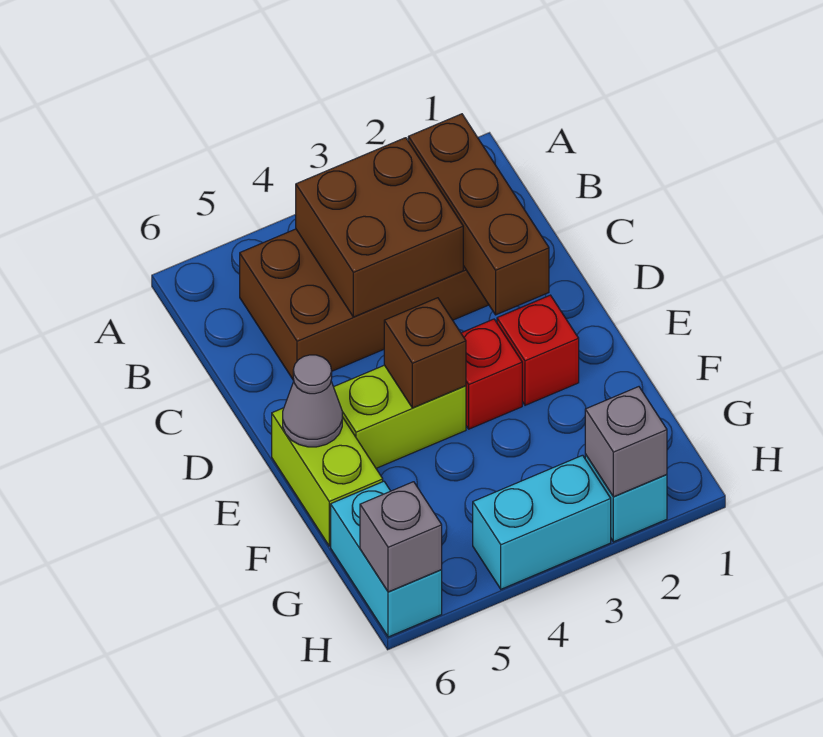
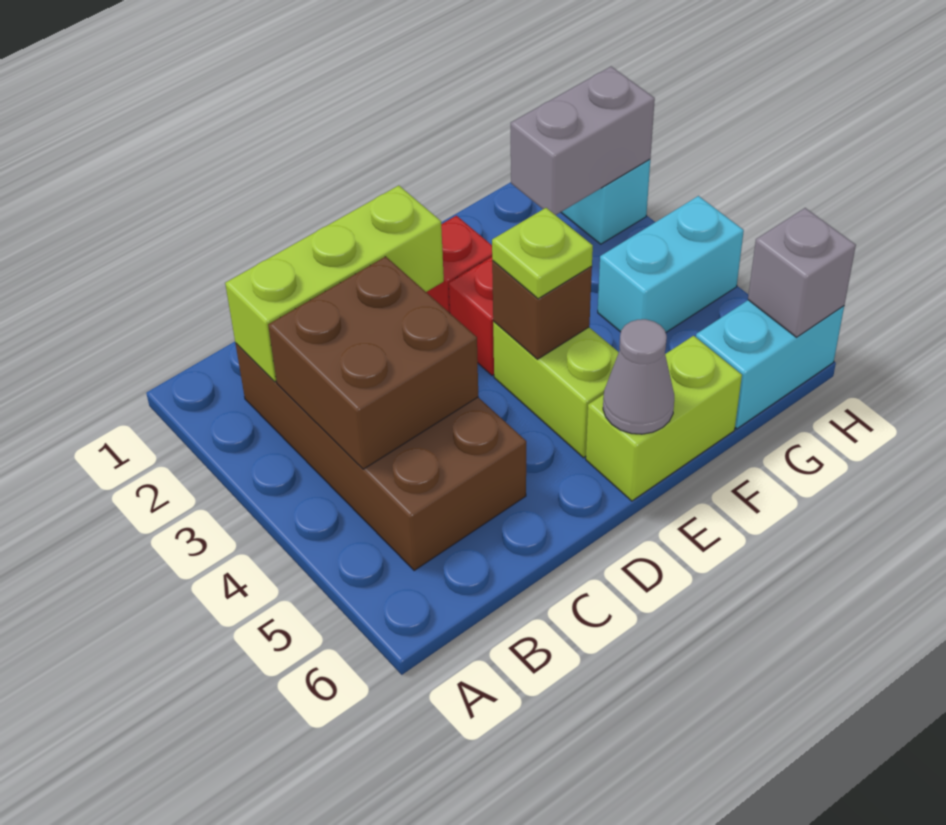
brown 1x3 brick [408,114,549,315] -> lime 1x3 brick [225,185,444,382]
none -> lime 1x1 plate [492,208,593,299]
grey 1x1 brick [585,387,667,497] -> grey 1x2 brick [511,66,655,215]
cyan 1x2 brick [473,455,611,589] -> cyan 1x2 brick turned to [598,196,744,332]

